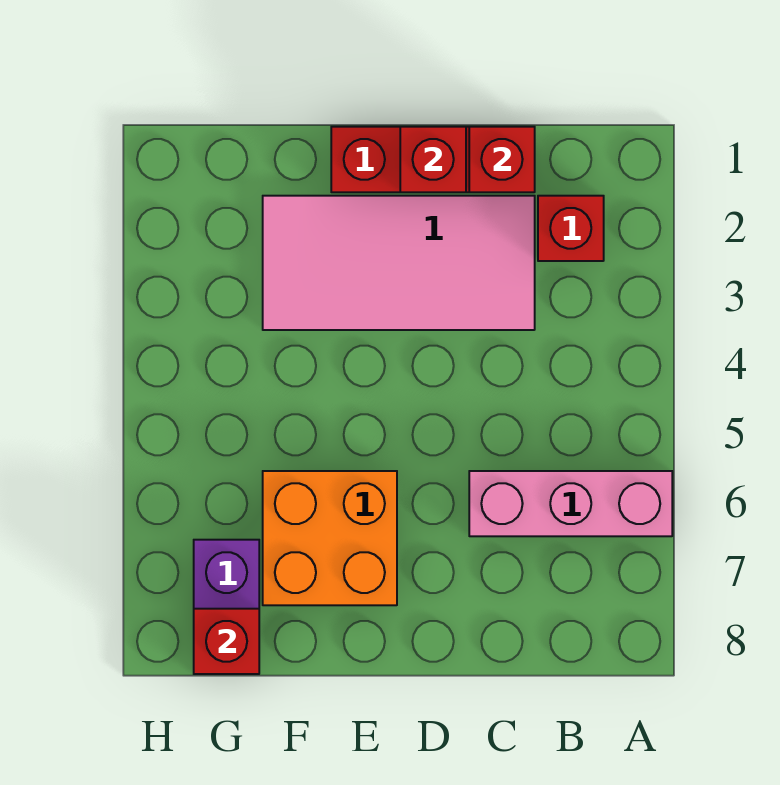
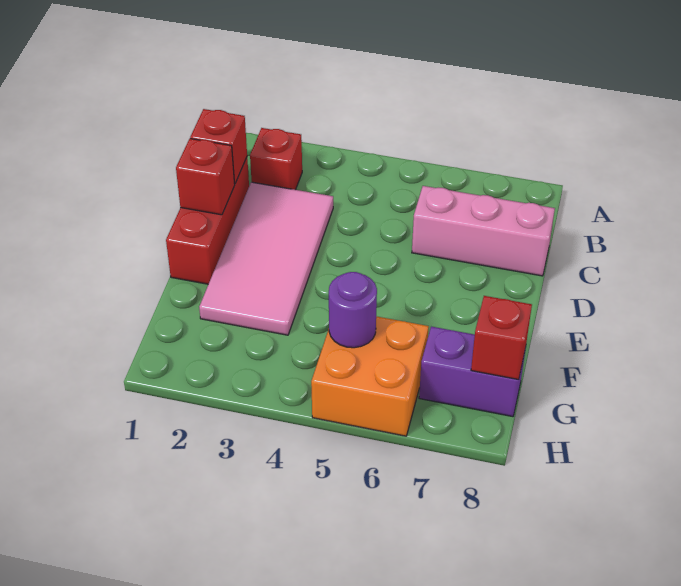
pink 1x3 brick [469,471,672,536] -> pink 1x3 brick turned to [412,186,555,276]
orange 2x2 brick [263,471,397,605] -> orange 2x2 brick moved to [311,316,429,436]
none -> purple 1x1 round brick [329,272,377,348]

